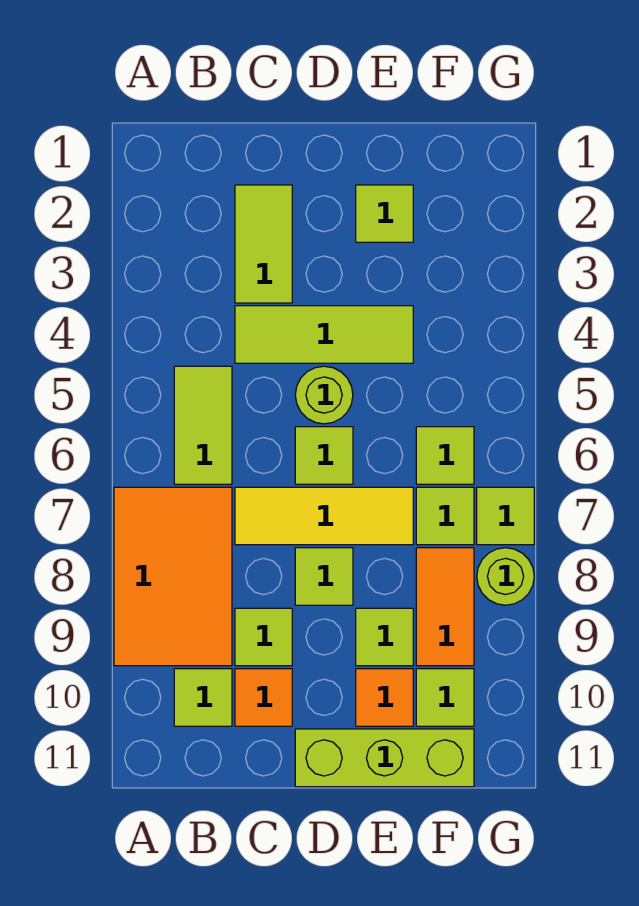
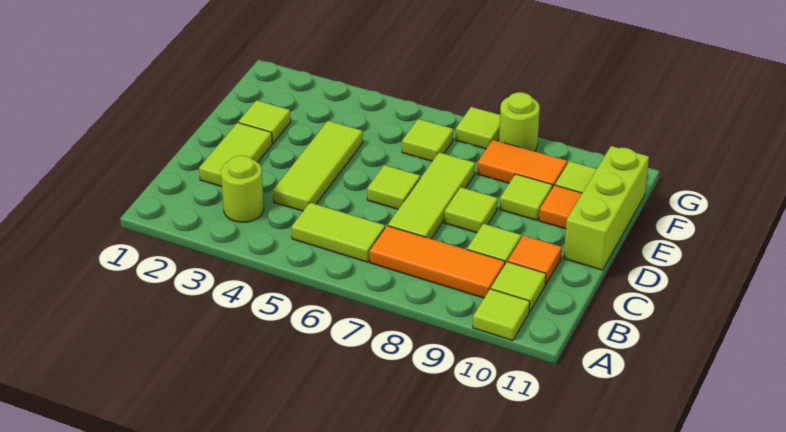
orange 2x3 tile [114,487,232,666] -> orange 1x3 tile [370,226,505,298]
lime 1x2 tile [235,185,292,303] -> lime 1x2 tile turned to [199,123,272,187]
yellow 1x3 tile [235,487,413,545] -> lime 1x3 tile [388,152,475,239]
lime 1x1 round brick [295,366,353,424] -> lime 1x1 round brick moved to [221,155,264,222]
lime 1x1 tile [416,487,474,545] -> lime 1x1 tile moved to [473,289,530,341]

